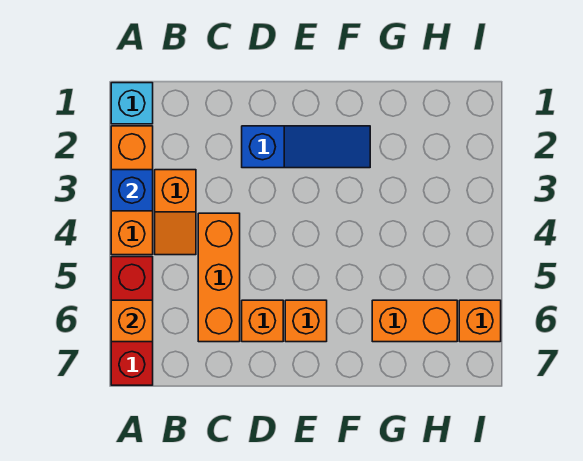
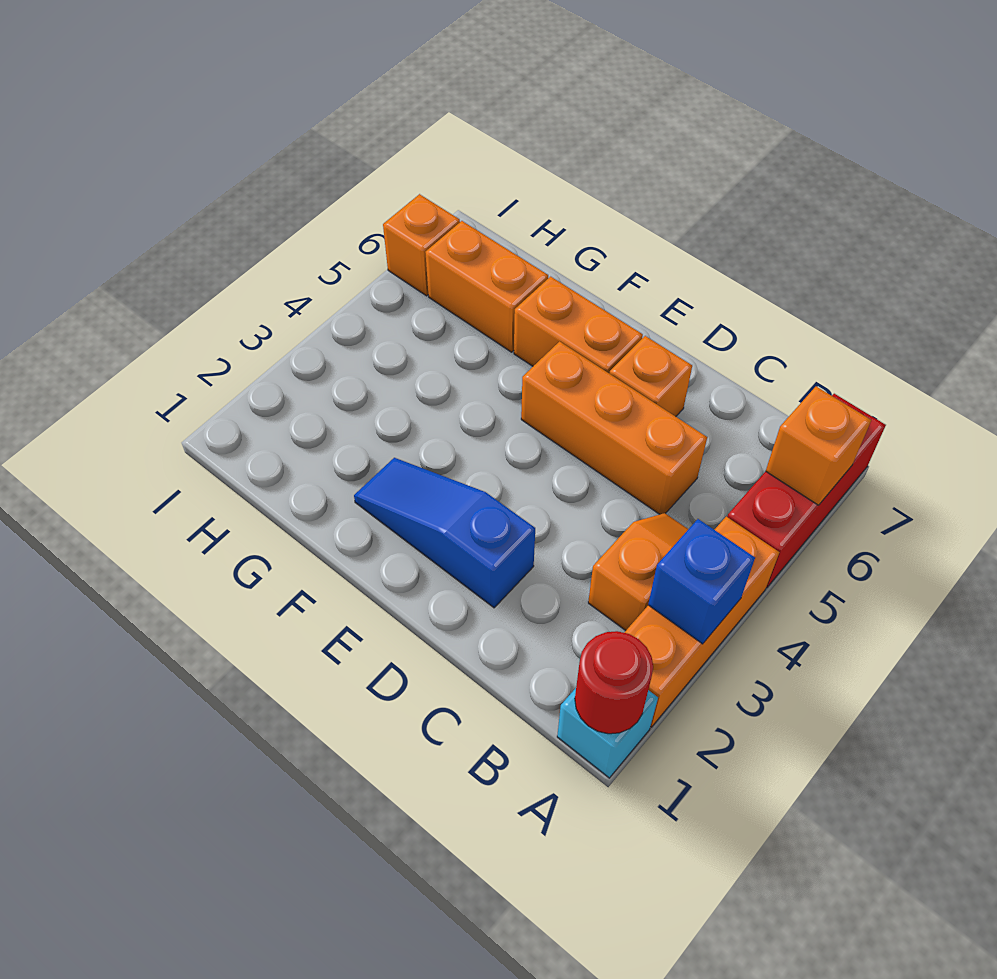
none -> red 1x1 round brick [575,631,653,734]
orange 1x3 brick [198,213,240,342] -> orange 1x3 brick turned to [521,341,707,514]
orange 1x1 brick [285,300,327,342] -> orange 1x2 brick [514,277,643,373]

